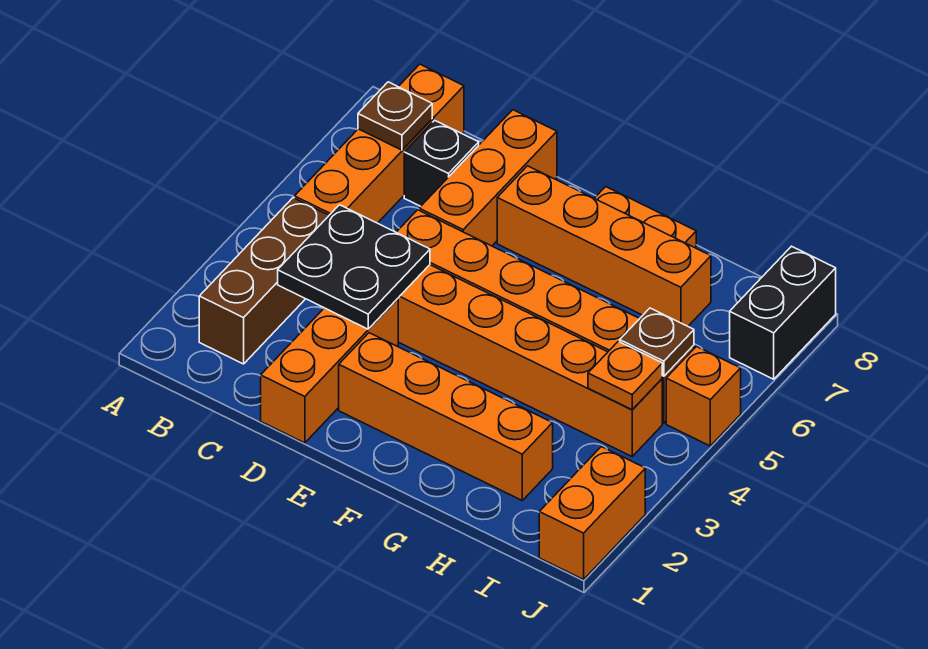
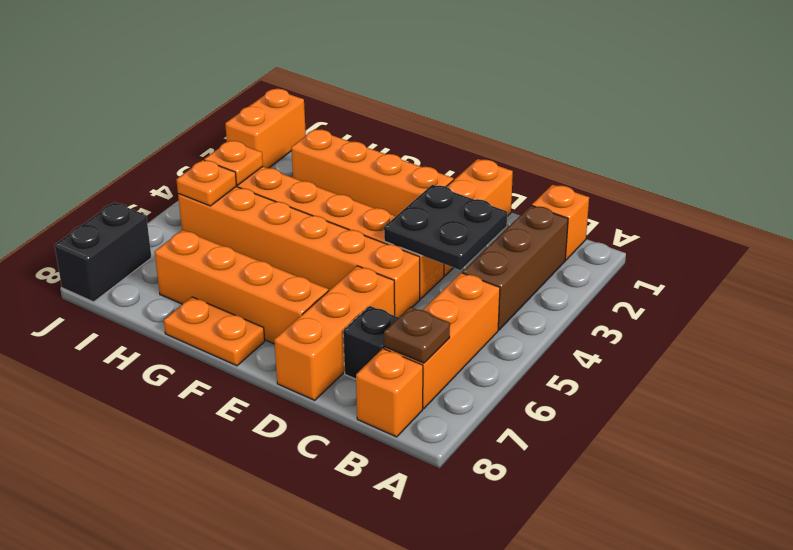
brown 1x1 plate [620,308,694,376] -> orange 1x1 plate [176,160,237,206]
orange 1x1 brick [666,346,741,446] -> orange 1x1 brick moved to [532,185,589,260]

